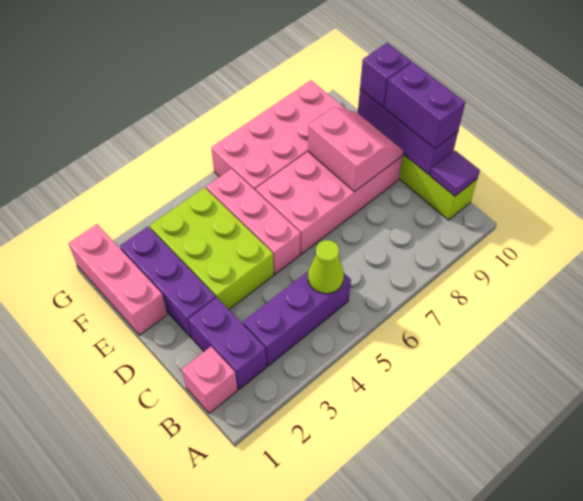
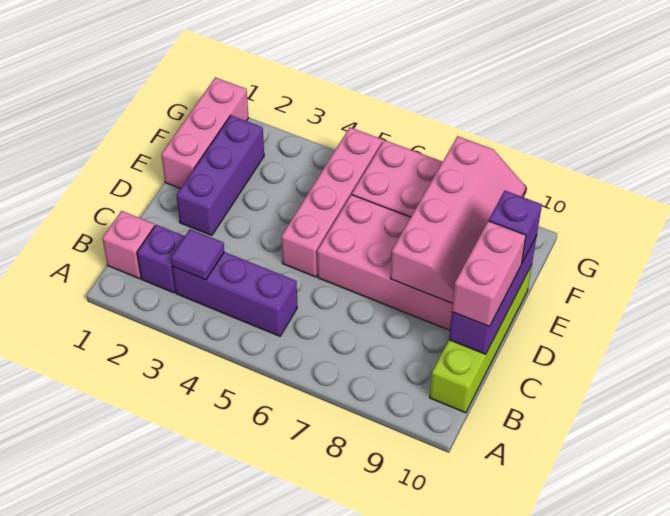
purple 1x2 brick [188,298,267,389] -> purple 1x1 brick [137,225,185,293]
lime 1x1 cone [308,240,344,294] -> none
purple 1x1 tile [430,151,480,196] -> purple 1x1 tile moved to [171,229,224,280]
purple 1x2 brick [385,62,465,149] -> pink 1x2 brick [452,221,526,327]
lime 2x3 brick [150,187,274,309] -> none
pink 1x3 brick [206,169,301,274] -> pink 1x4 brick [281,127,382,277]
pink 2x2 slope [308,107,404,192] -> pink 2x4 slope [390,136,526,303]

